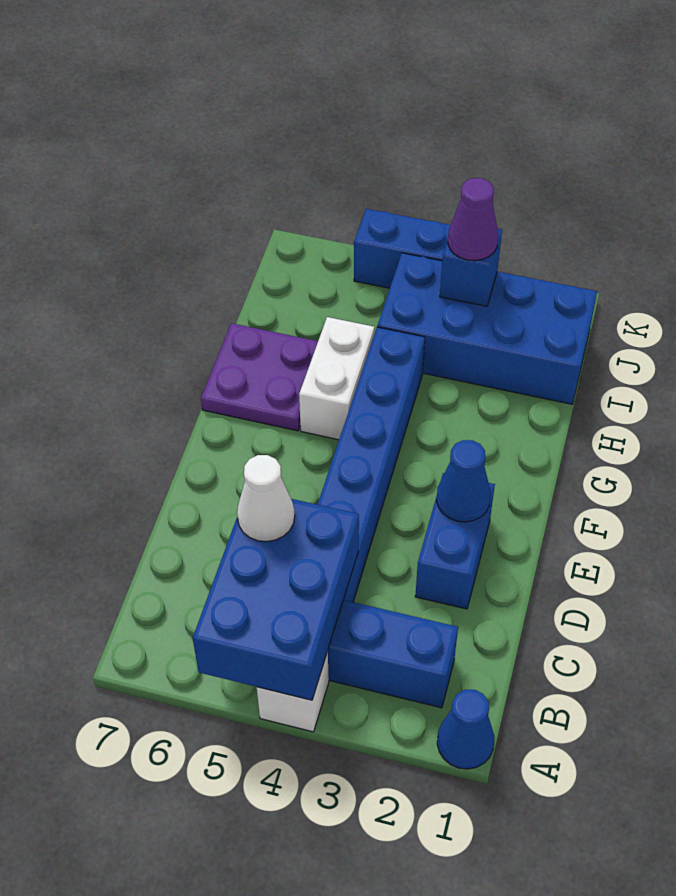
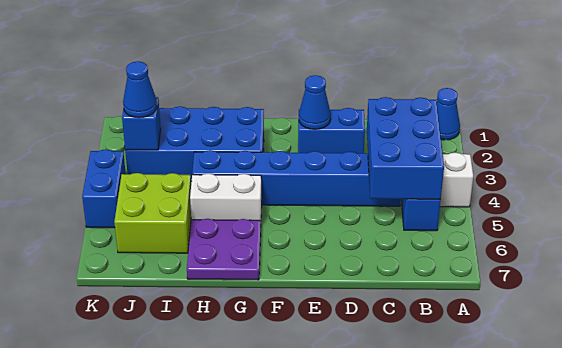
blue 2x3 brick [193,499,359,700] -> blue 2x3 brick turned to [367,97,444,199]
white 1x1 cone [237,455,295,542] -> none
blue 2x4 brick [377,253,597,404] -> blue 2x4 brick turned to [125,106,264,181]
none -> lime 2x2 brick [114,173,191,253]
purple 1x1 cone [448,178,498,261] -> blue 1x1 cone [123,61,157,118]

